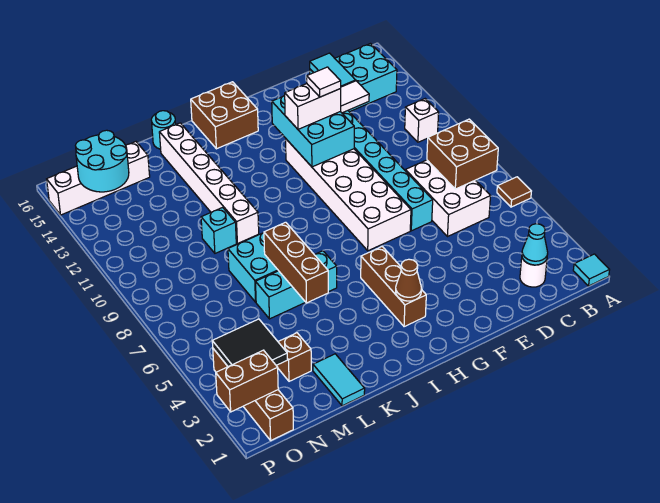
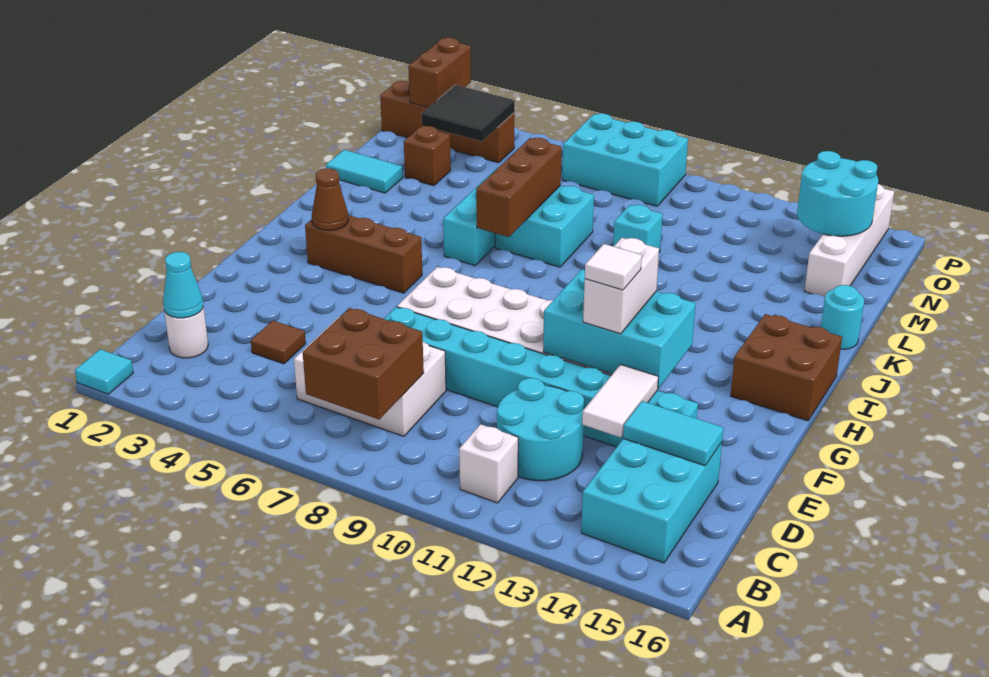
brown 1x1 tile [497,177,531,207] -> brown 1x1 tile moved to [251,321,306,364]
none -> cyan 2x2 round brick [497,378,584,481]
brown 1x3 brick [264,222,328,303] -> brown 1x3 brick turned to [476,138,562,237]
white 1x6 brick [159,123,259,244] -> none
none -> cyan 2x3 brick [562,113,688,206]

